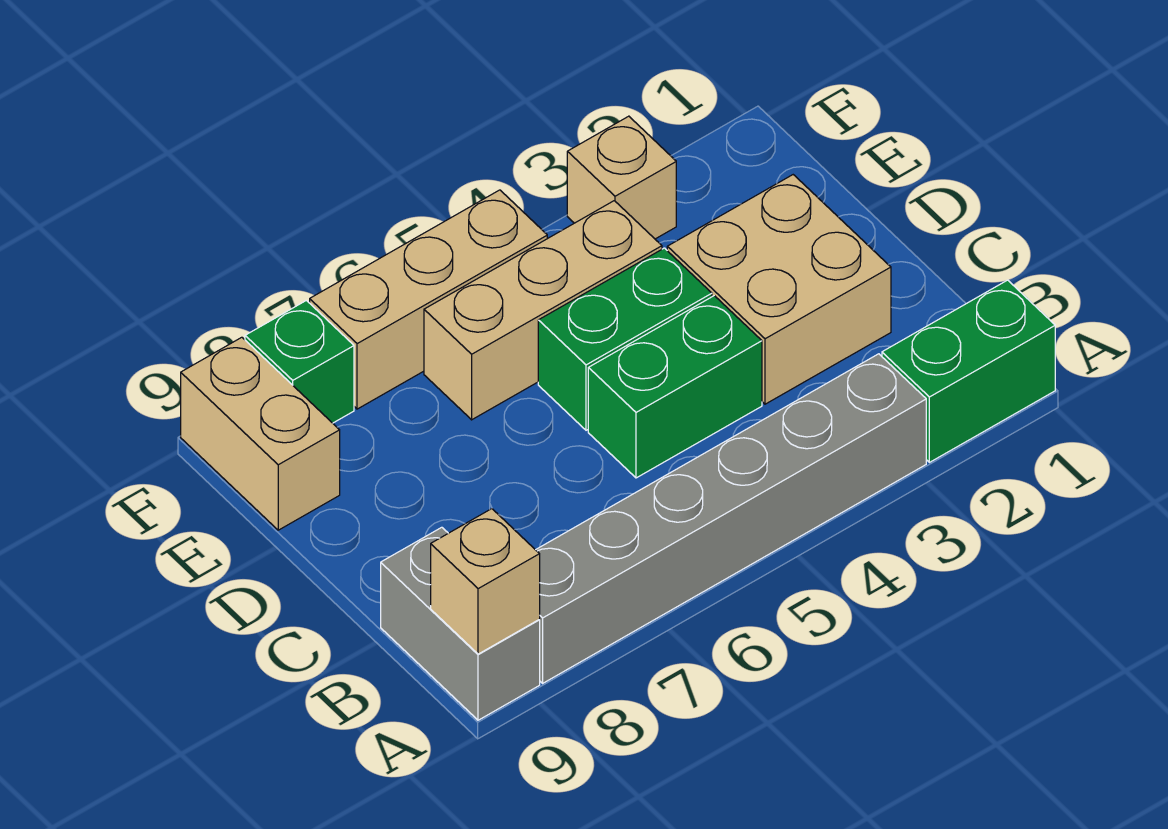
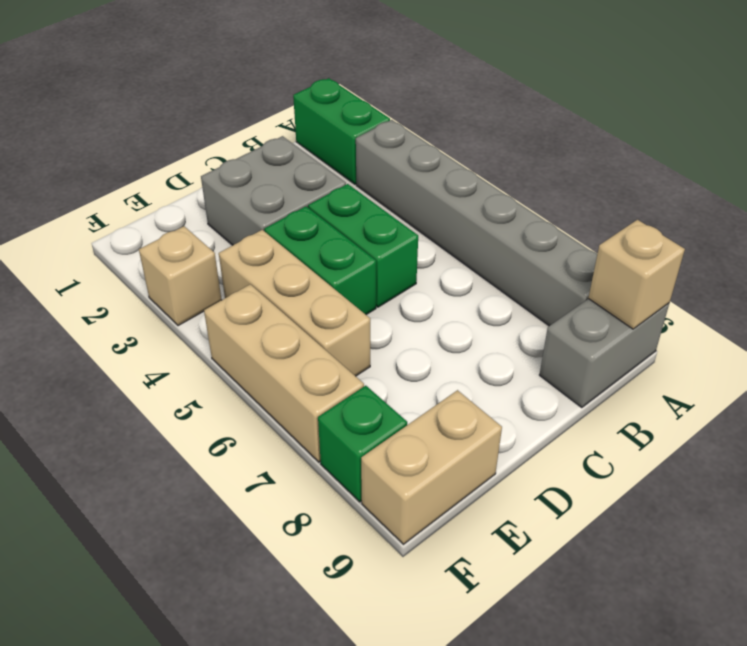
tan 2x2 brick [667,175,891,404] -> grey 2x2 brick [201,136,346,245]

